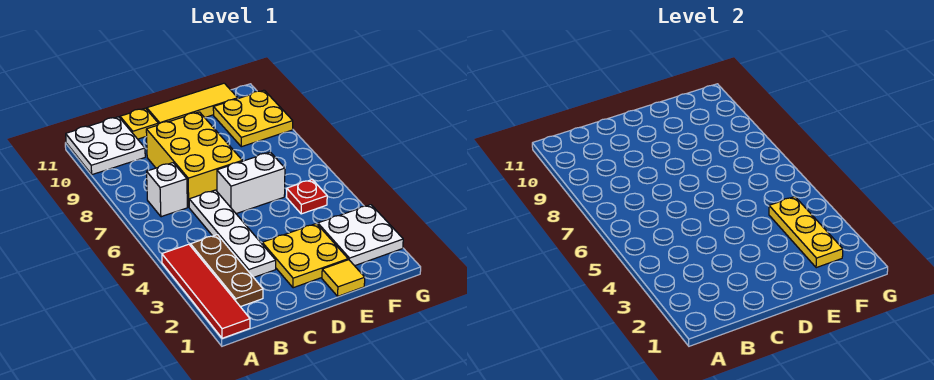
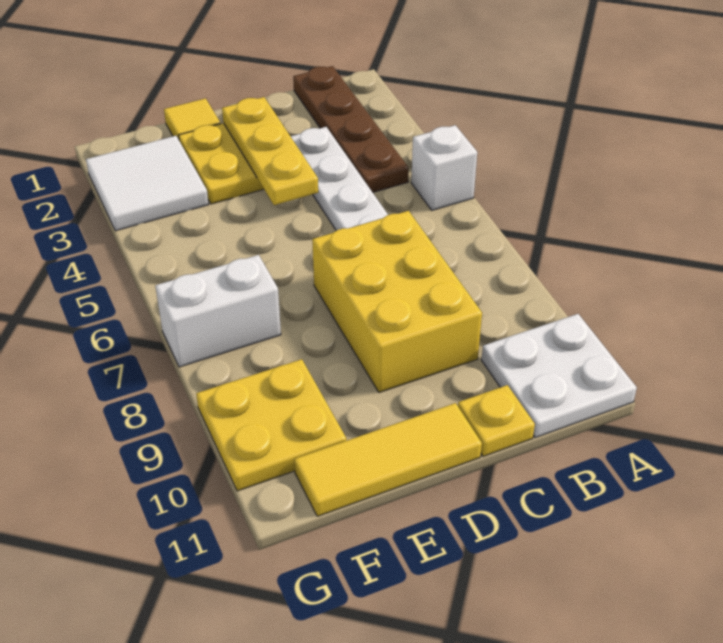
red 1x4 tile [162,244,250,338] -> none
brown 1x3 plate [190,235,263,307] -> brown 1x4 plate [293,66,409,192]
white 1x1 brick [147,163,187,217] -> white 1x1 brick moved to [411,125,477,210]
white 1x2 brick [217,152,285,214] -> white 1x2 brick moved to [155,255,281,367]
white 2x2 plate [318,205,403,266] -> white 2x2 tile [86,136,209,231]
yellow 1x3 plate [769,197,843,268] -> yellow 1x3 plate moved to [222,97,318,205]
red 1x1 plate [286,180,327,214] -> none

